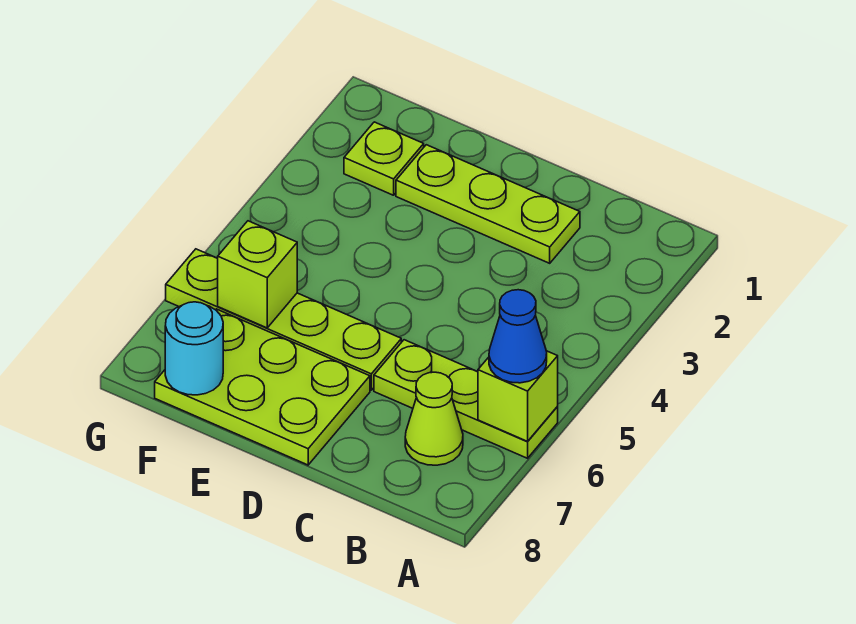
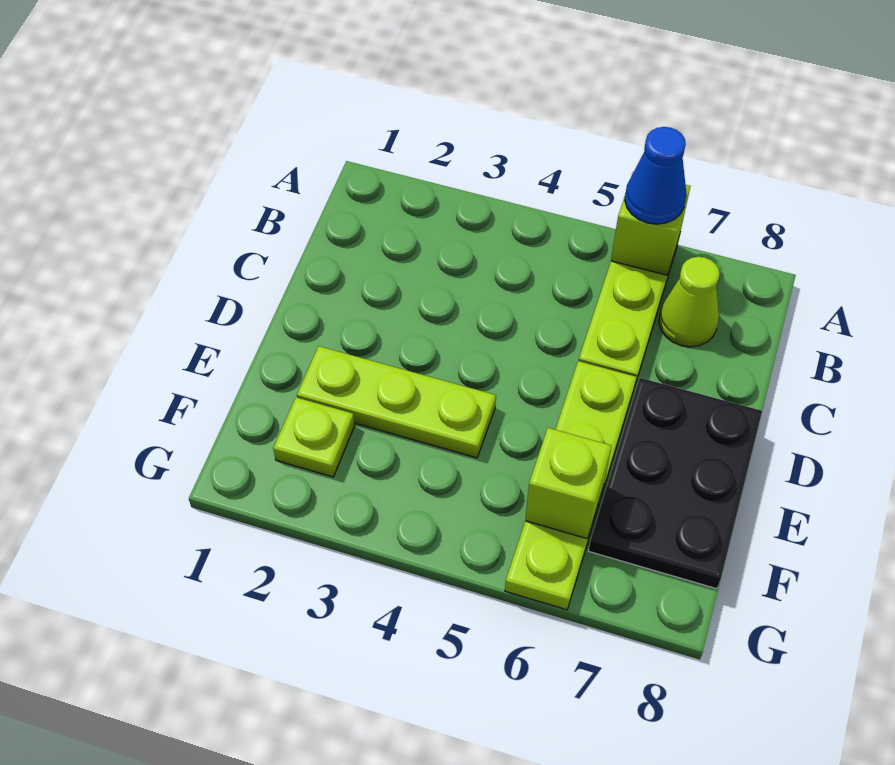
lime 1x3 plate [396,145,580,263] -> lime 1x3 plate turned to [297,346,496,458]
lime 2x3 plate [155,309,370,465] -> black 2x3 plate [589,378,762,589]
cyan 1x1 round brick [165,302,223,395] -> none

